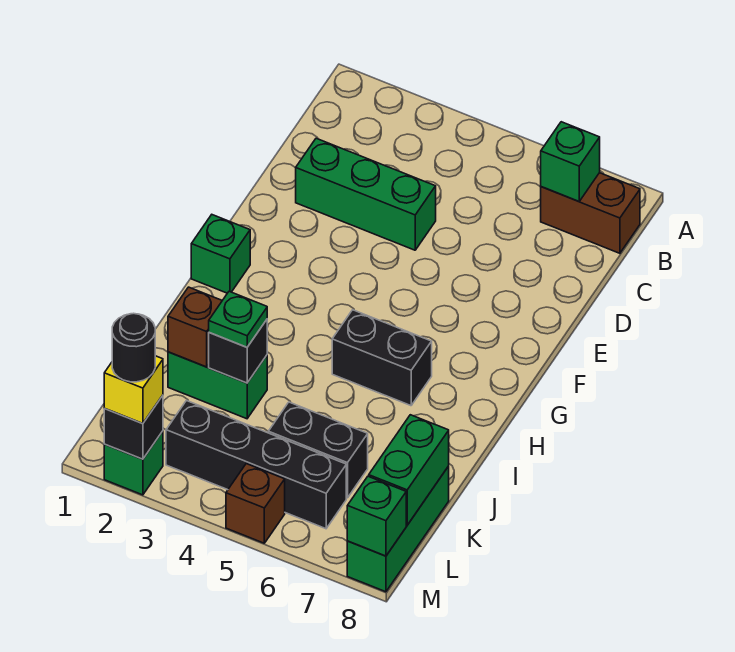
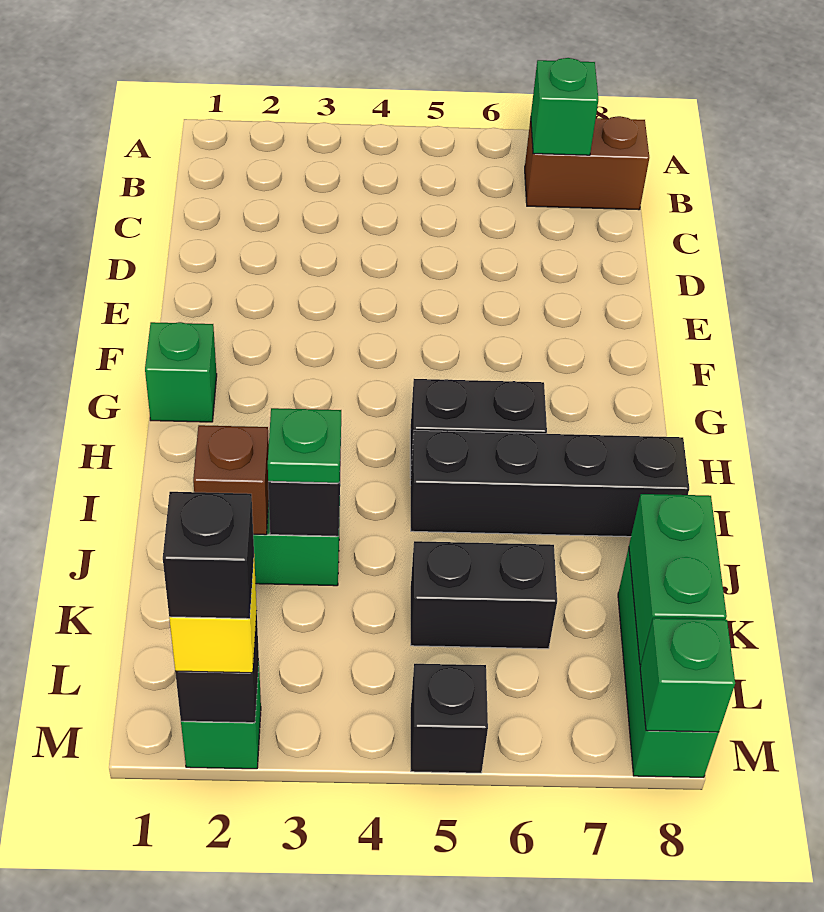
green 1x3 brick [296,138,436,250] -> none
black 1x4 brick [166,401,346,529] -> black 1x4 brick moved to [410,430,689,537]
black 1x1 round brick [112,313,155,382] -> black 1x1 brick [163,492,254,619]
brown 1x1 brick [226,464,285,543] -> black 1x1 brick [411,664,488,773]

